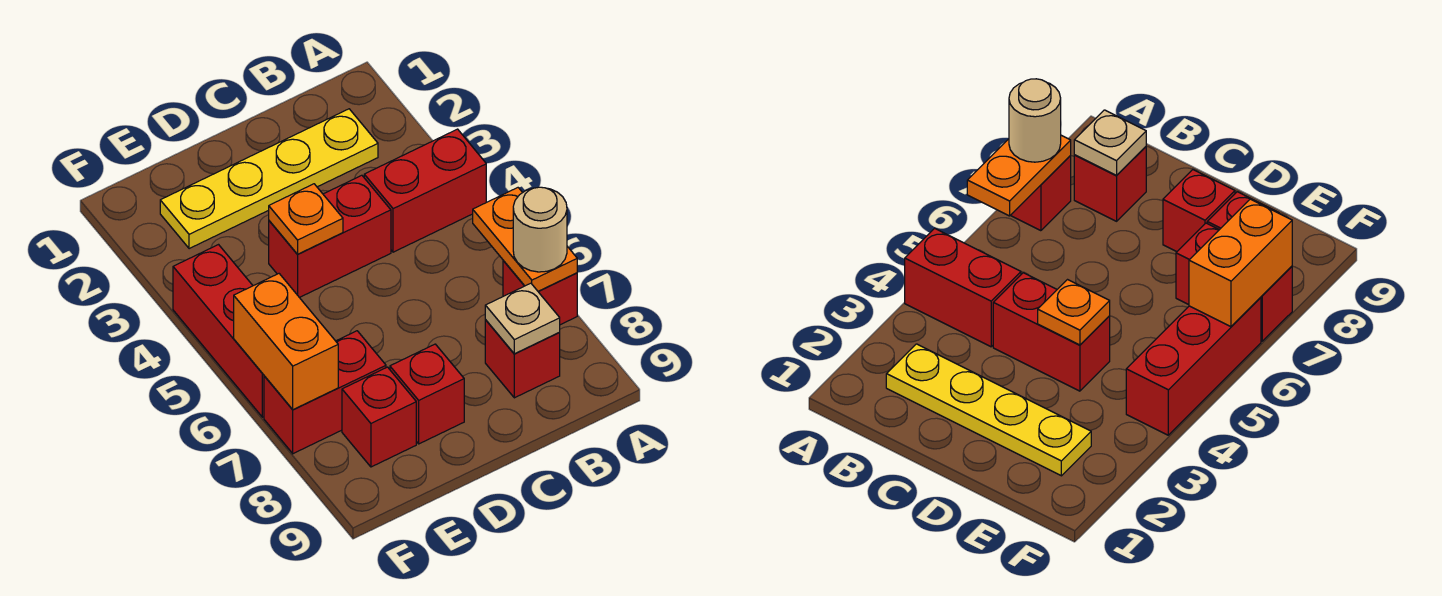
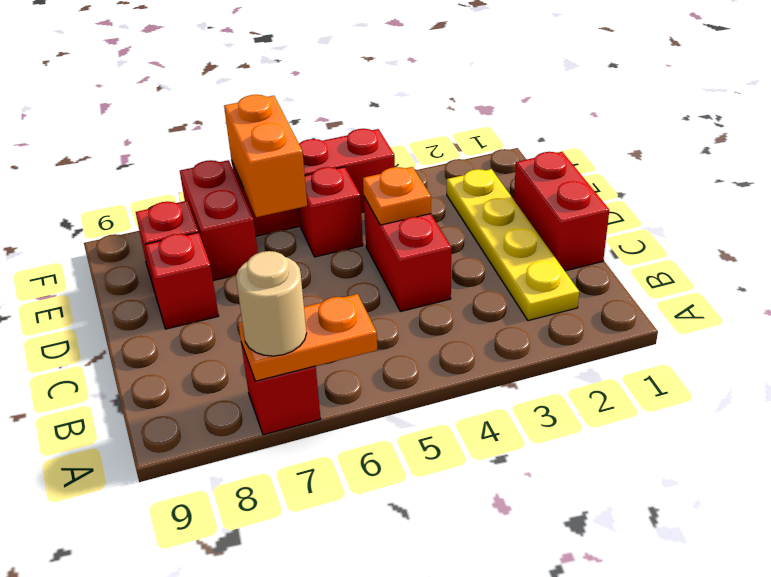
red 1x2 brick [364,129,486,252] -> red 1x2 brick moved to [514,152,609,271]
red 1x1 brick [485,320,560,398] -> red 1x1 brick moved to [299,167,363,257]
tan 1x1 plate [485,283,560,354] -> none
orange 1x2 brick [234,274,338,410] -> orange 1x2 brick turned to [224,95,307,217]

